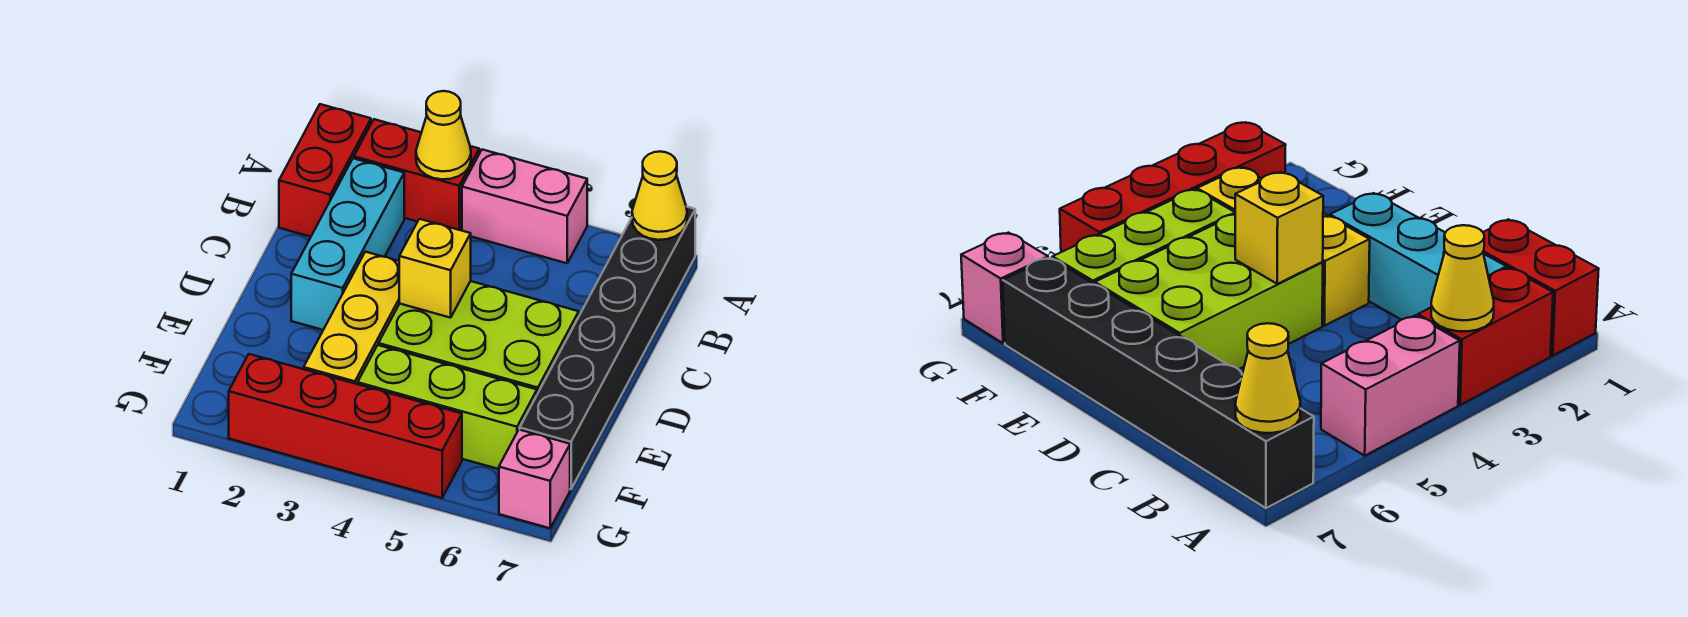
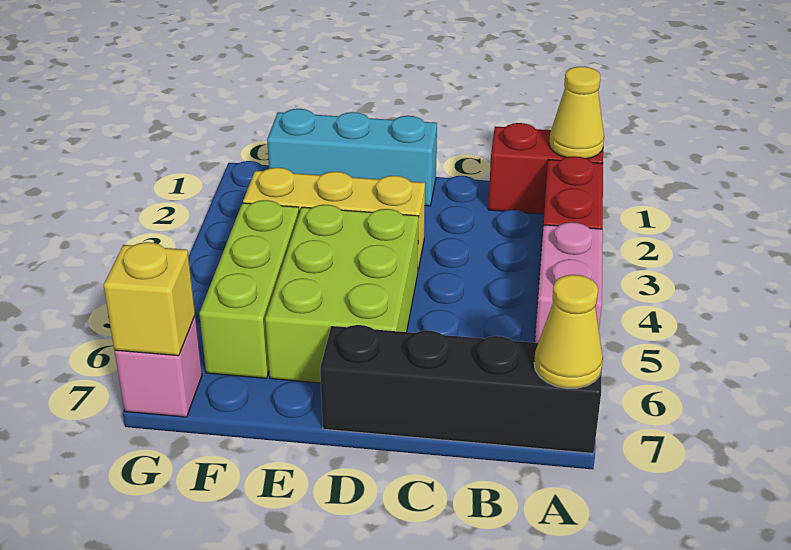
yellow 1x1 cone [416,91,471,179] -> yellow 1x1 cone moved to [549,67,604,159]
black 1x6 brick [520,207,695,489] -> black 1x4 brick [320,325,602,453]
cyan 1x3 brick [291,158,404,330] -> cyan 1x3 brick moved to [267,109,437,206]
yellow 1x1 brick [399,219,471,318] -> yellow 1x1 brick moved to [104,242,195,356]
red 1x4 brick [229,354,462,498] -> none

